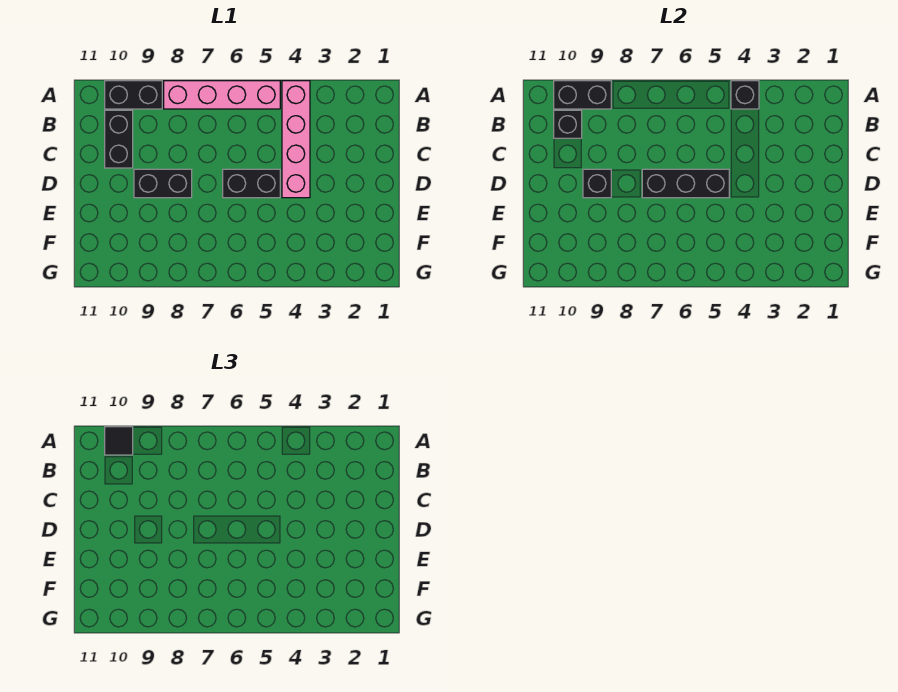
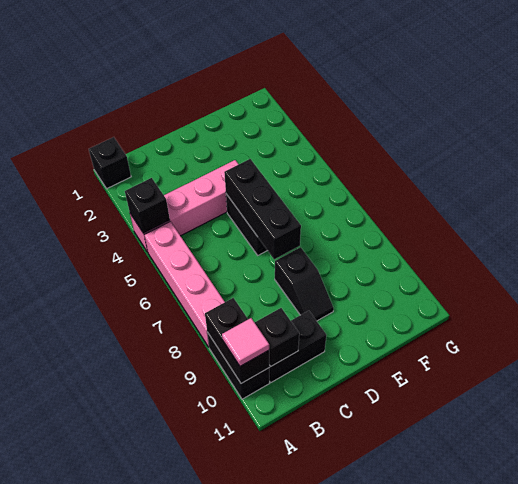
black 1x1 tile [105,427,133,455] -> pink 1x1 tile [222,318,269,366]
black 1x2 brick [134,169,192,198] -> black 1x2 slope [275,247,334,321]
black 1x1 brick [583,169,611,198] -> black 1x1 brick moved to [89,137,131,189]

